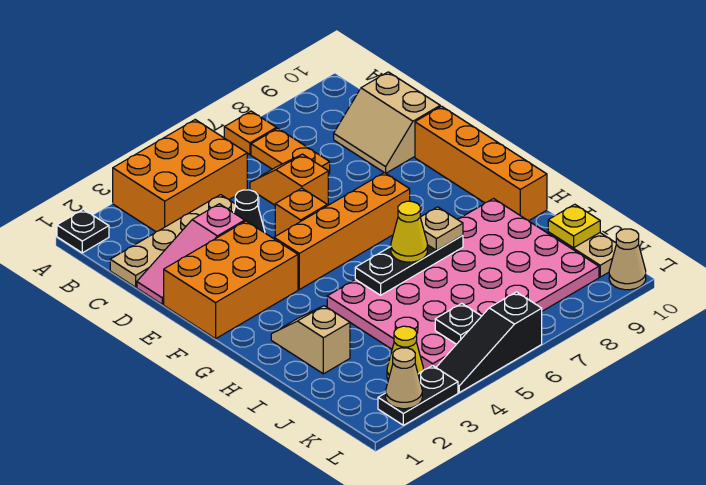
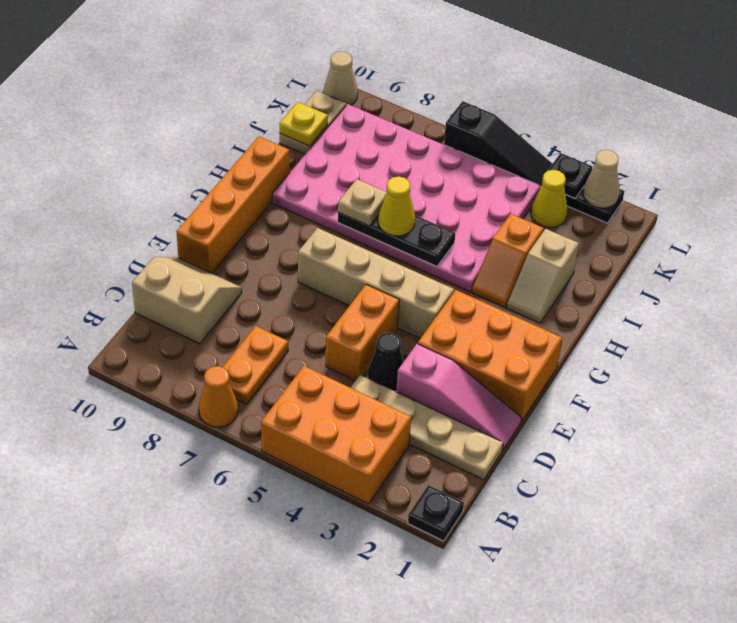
orange 1x1 plate [224,111,276,155] -> orange 1x1 cone [199,366,238,427]
orange 1x2 slope [250,154,328,206] -> orange 1x2 slope moved to [472,214,544,307]
tan 2x2 slope [334,72,440,173] -> tan 2x2 slope turned to [132,257,242,344]
orange 1x1 brick [275,188,327,236] -> orange 1x2 brick [326,284,399,381]
orange 1x4 brick [274,173,410,289] -> tan 1x4 brick [298,228,454,338]
black 1x1 plate [435,303,481,344] -> black 1x1 plate moved to [548,153,592,198]

